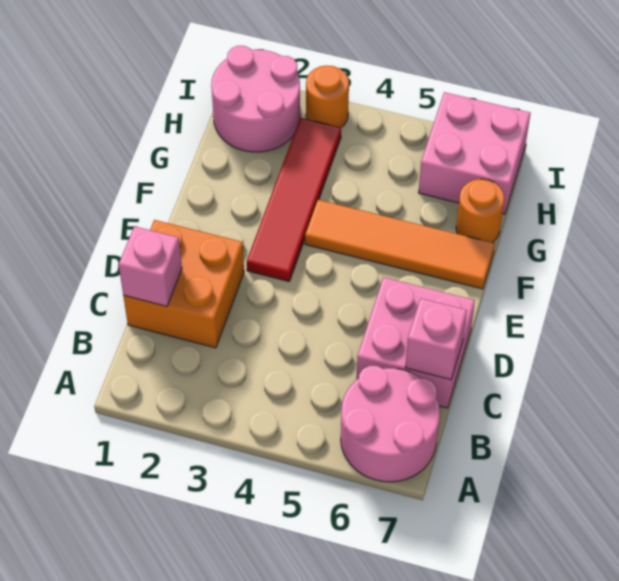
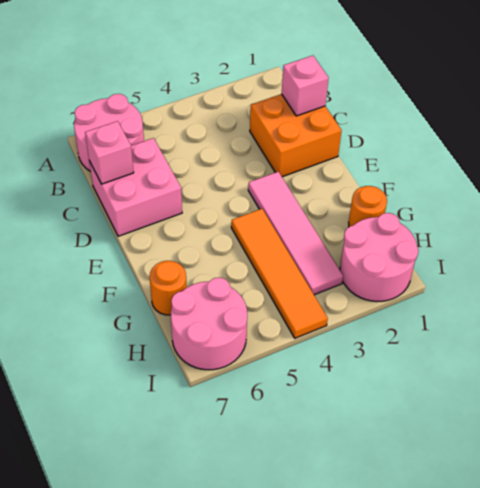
red 1x4 tile [247,118,341,281] -> pink 1x4 tile [248,172,343,295]
orange 1x4 tile [305,200,495,289] -> orange 1x4 tile turned to [231,209,328,338]
pink 2x2 brick [419,92,530,214] -> pink 2x2 round brick [171,277,247,370]
orange 1x1 round brick [306,66,349,127] -> orange 1x1 round brick moved to [349,186,387,227]

